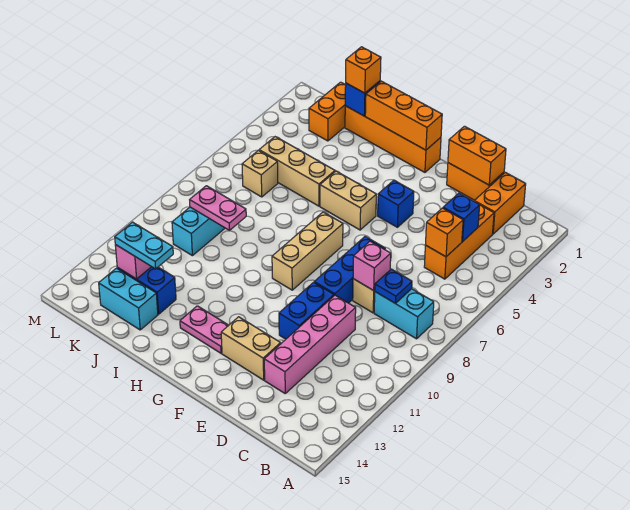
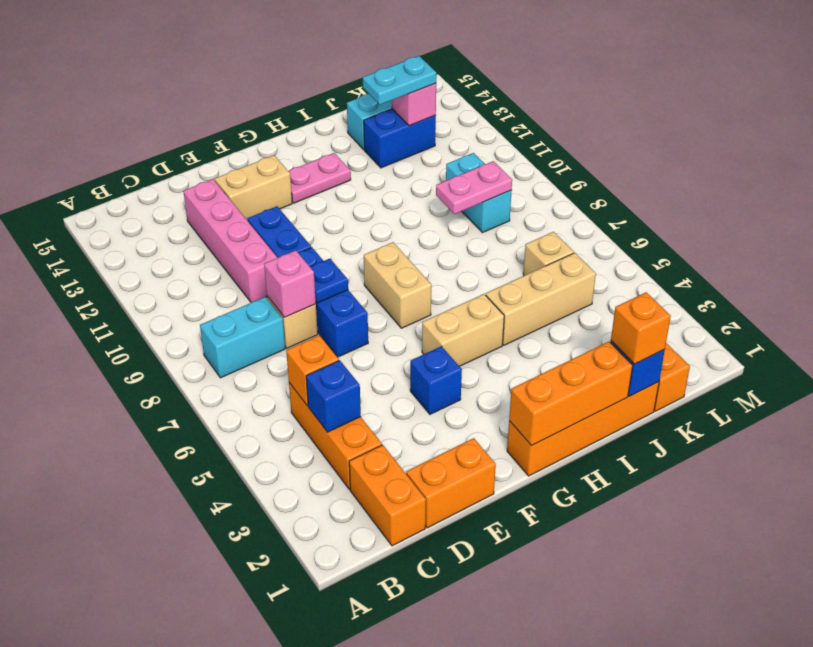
blue 1x1 plate [375,269,412,304] -> blue 1x1 plate moved to [310,258,348,303]
orange 1x2 brick [448,126,506,185] -> none
tan 1x3 brick [272,212,343,290] -> tan 1x2 brick [364,242,431,328]

